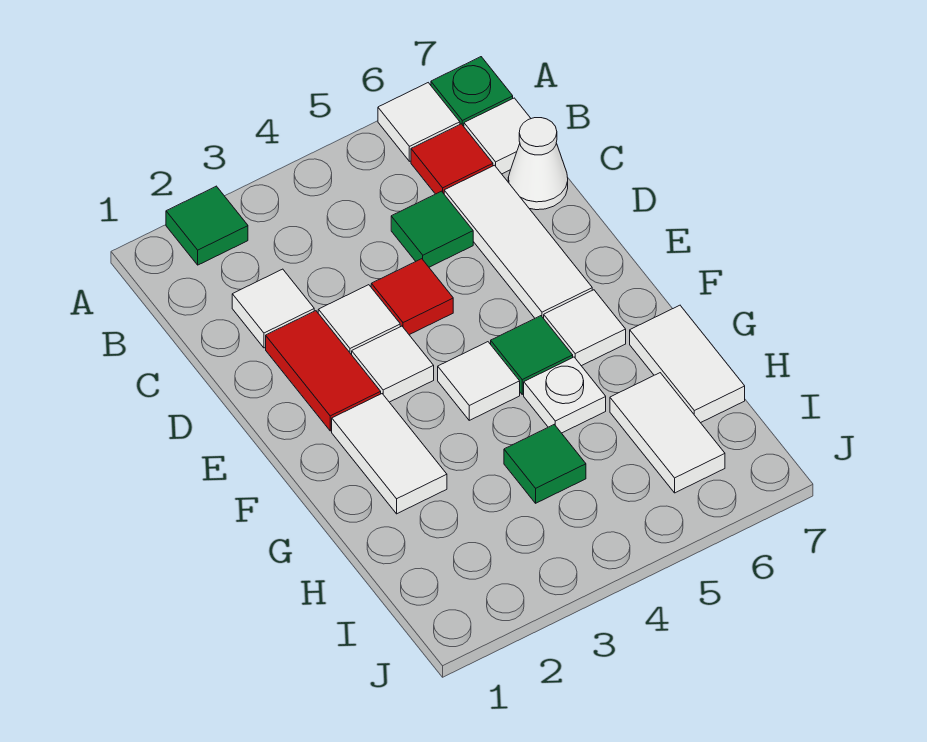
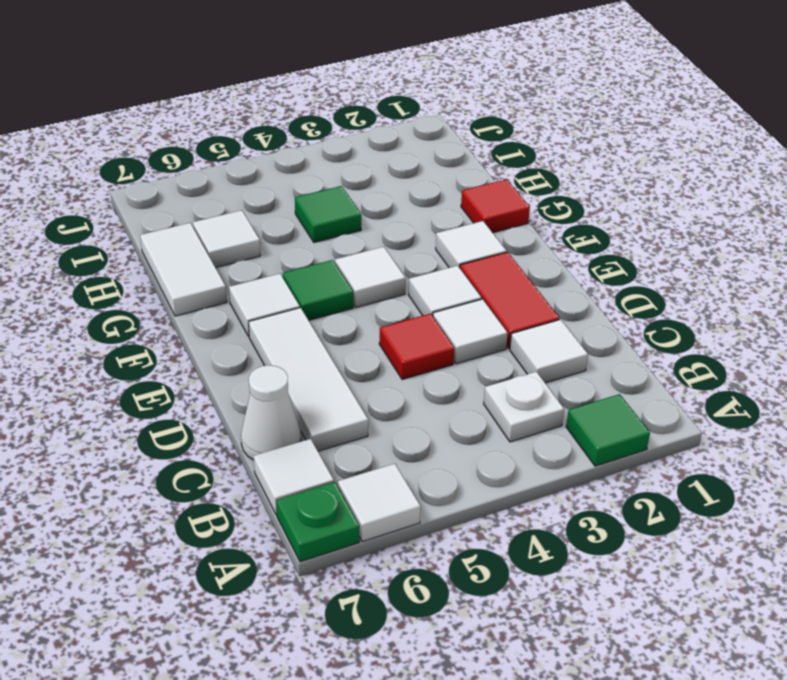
red 1x1 tile [411,124,493,194] -> red 1x1 tile moved to [461,179,530,233]
green 1x1 tile [391,191,473,267] -> none
white 1x2 tile [332,394,447,514] -> white 1x1 tile [436,221,507,268]
white 1x1 plate [524,357,606,433] -> white 1x1 plate moved to [484,372,564,442]
white 1x2 tile [610,373,725,493] -> white 1x1 tile [193,210,260,268]

